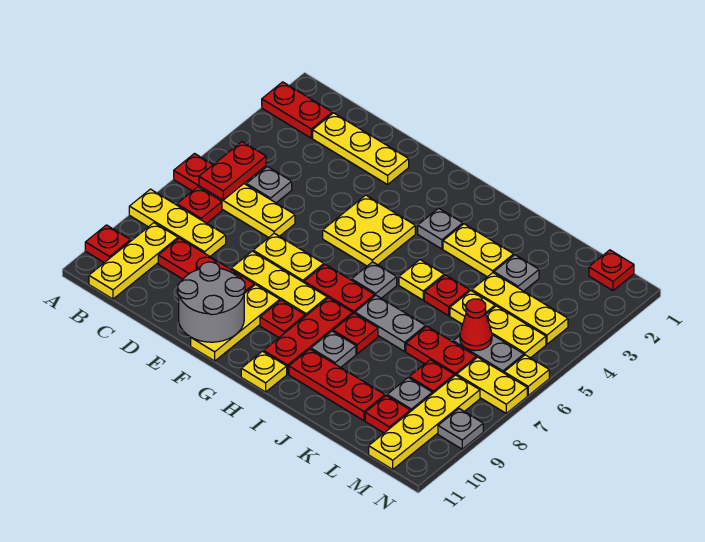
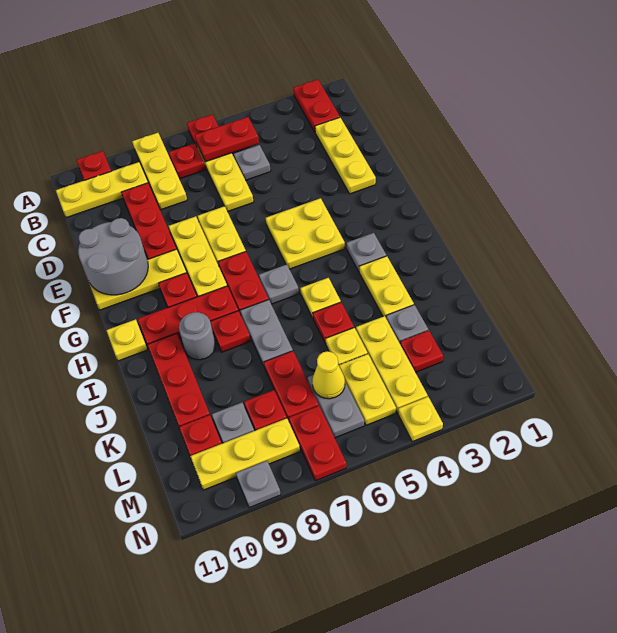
grey 1x1 plate [311,331,356,367] -> grey 1x1 round brick [179,312,216,360]
red 1x1 cone [460,299,492,351] -> yellow 1x1 cone [312,351,345,399]
red 1x1 plate [589,250,634,291] -> red 1x1 plate moved to [400,330,443,372]
yellow 1x2 plate [457,357,527,413] -> red 1x2 plate [289,406,346,481]
yellow 1x4 plate [369,375,480,469] -> yellow 1x3 plate [190,418,300,490]
yellow 1x1 plate [504,355,549,395] -> yellow 1x1 plate moved to [398,397,443,442]

